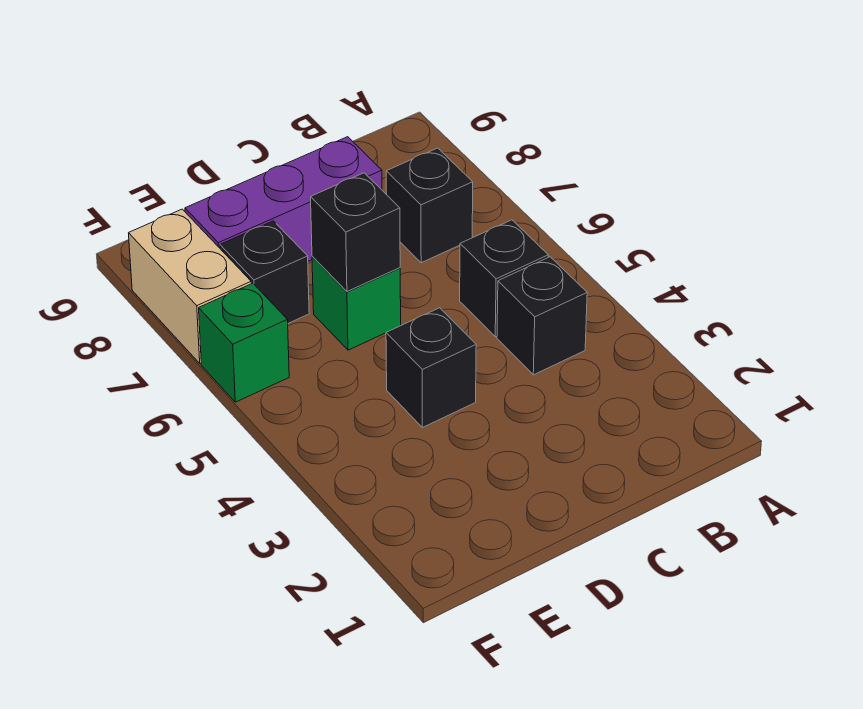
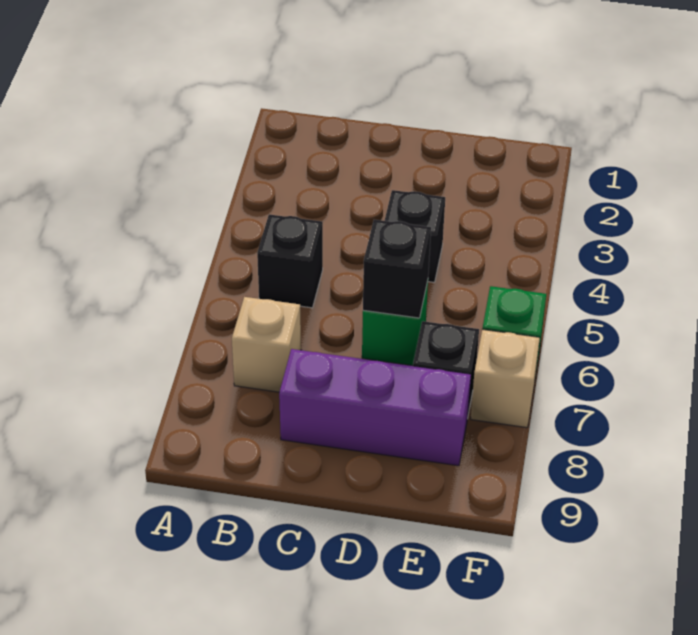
black 1x1 brick [497,257,587,375] -> none
black 1x1 brick [386,148,473,263] -> tan 1x1 brick [232,297,301,392]
tan 1x2 brick [129,209,251,363] -> tan 1x1 brick [471,329,540,428]

